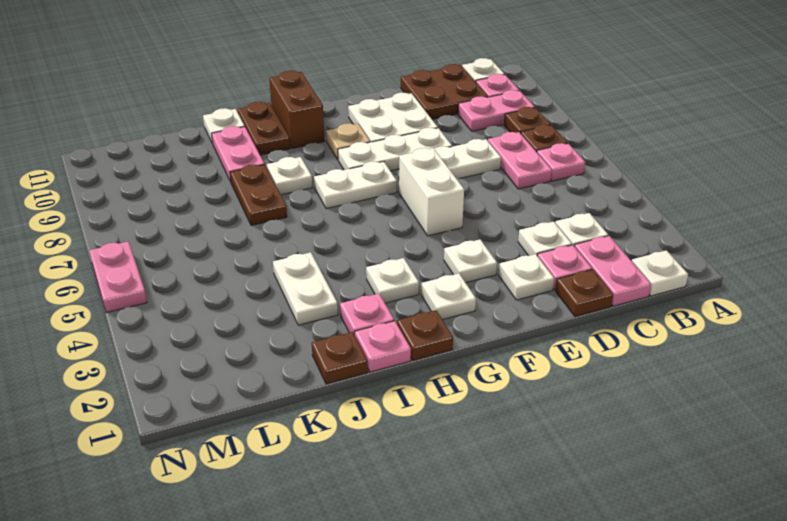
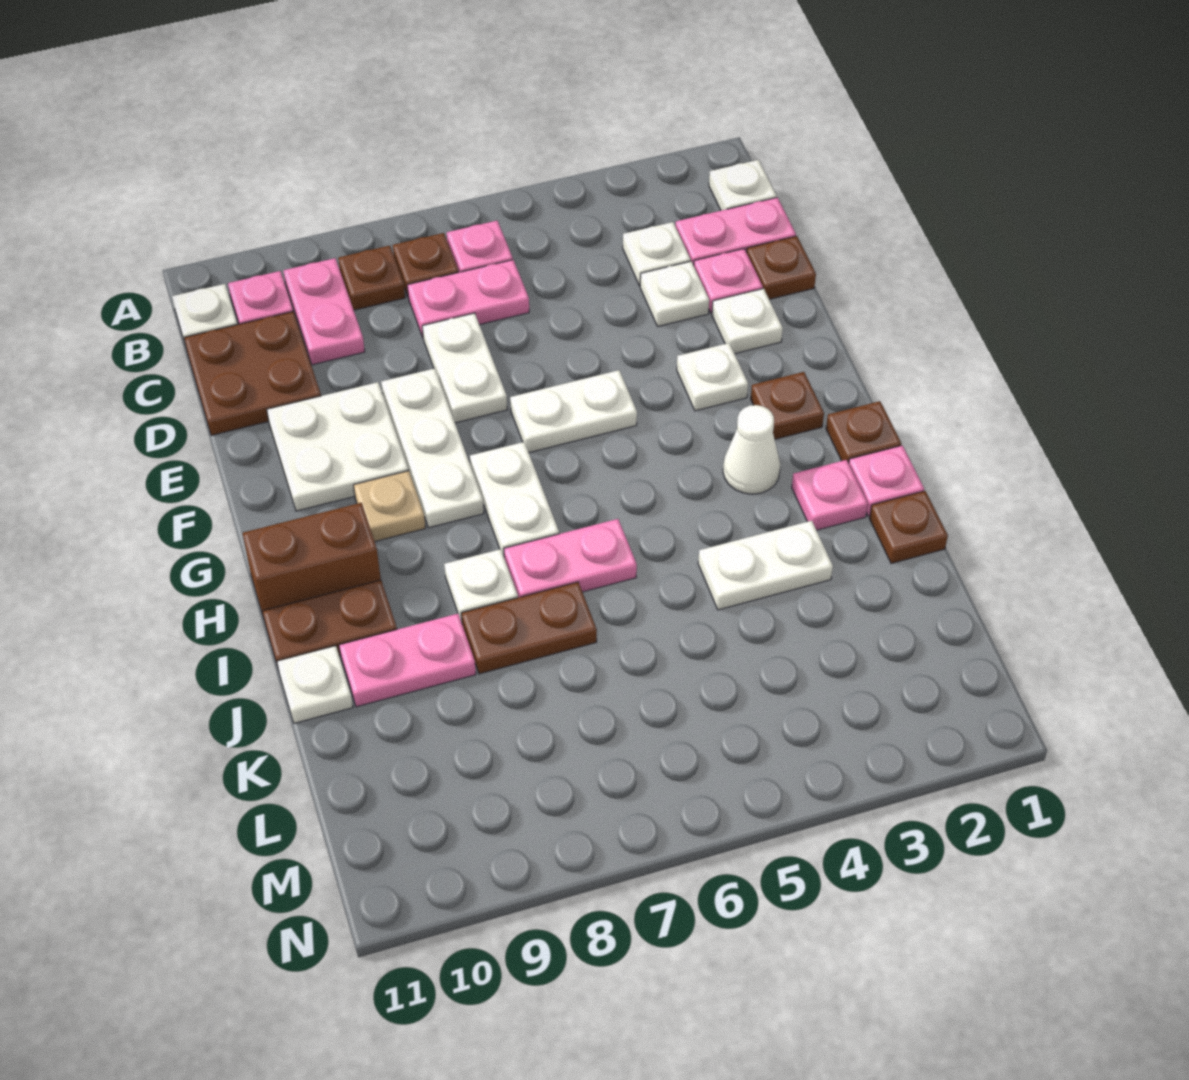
white 1x2 brick [399,148,464,236] -> white 1x2 plate [510,370,637,453]
white 1x1 plate [421,274,476,320] -> brown 1x1 plate [751,372,824,439]
white 1x1 plate [366,258,419,303] -> white 1x1 cone [723,405,780,494]
pink 1x2 plate [89,241,147,313] -> pink 1x2 plate moved to [504,519,637,598]

